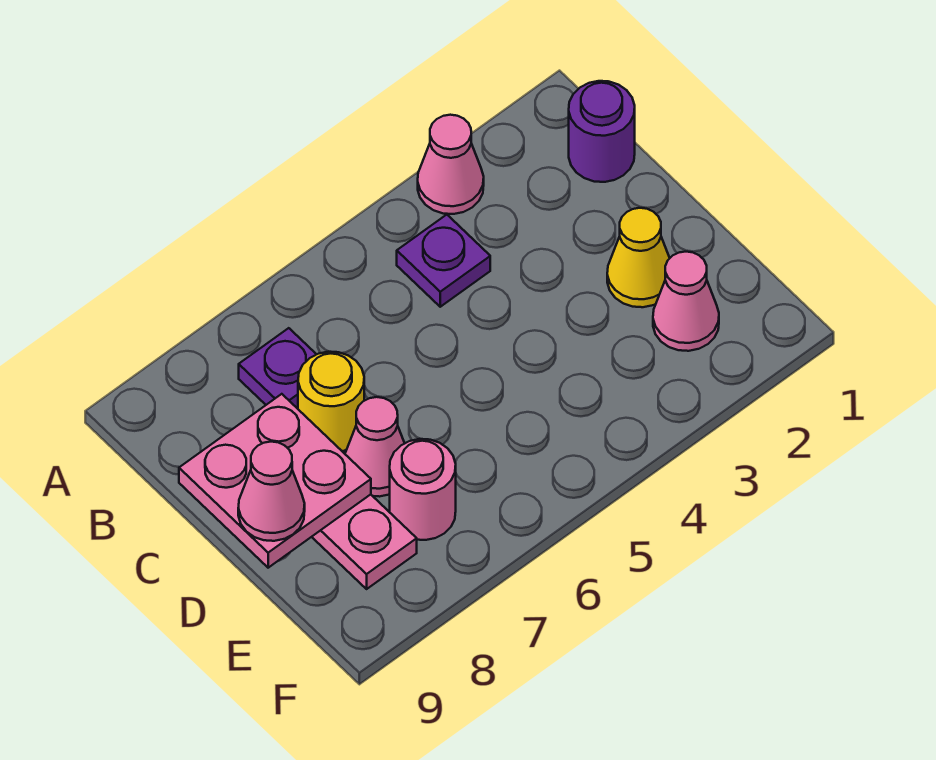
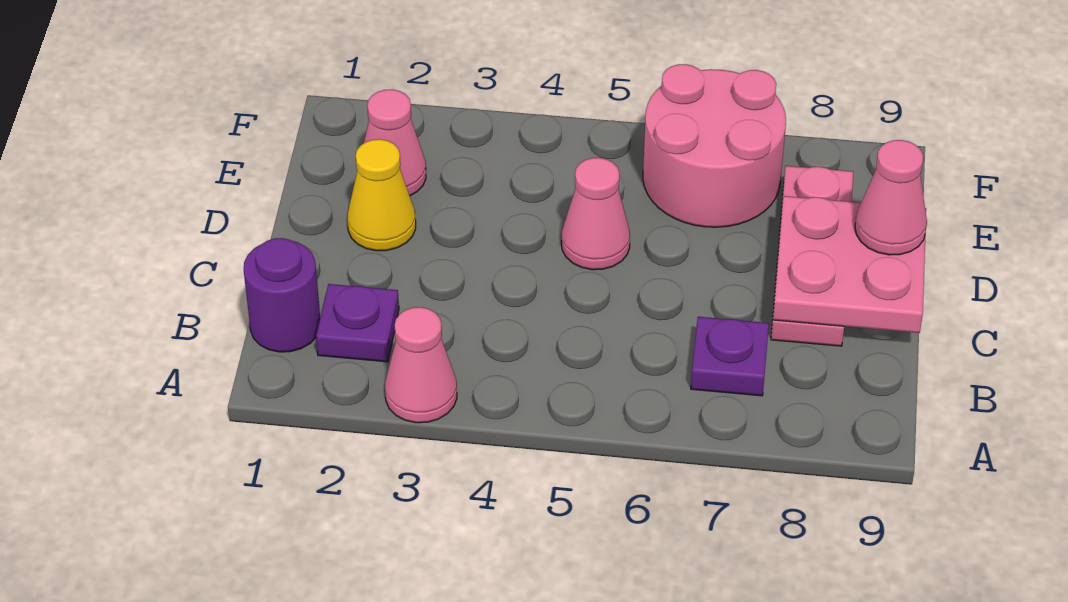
purple 1x1 plate [397,215,490,307] -> purple 1x1 plate moved to [316,284,399,362]
yellow 1x1 round brick [298,352,364,451] -> none
pink 1x1 cone [345,397,405,497] -> pink 1x1 cone moved to [561,158,630,270]
pink 1x1 round brick [390,439,456,540] -> pink 2x2 round brick [643,64,786,227]

